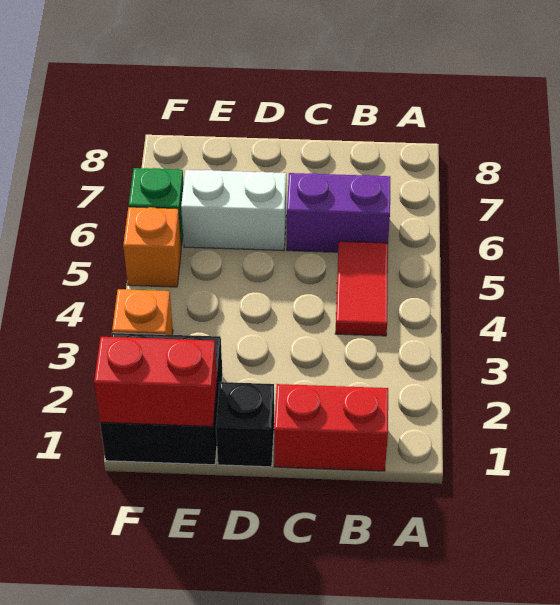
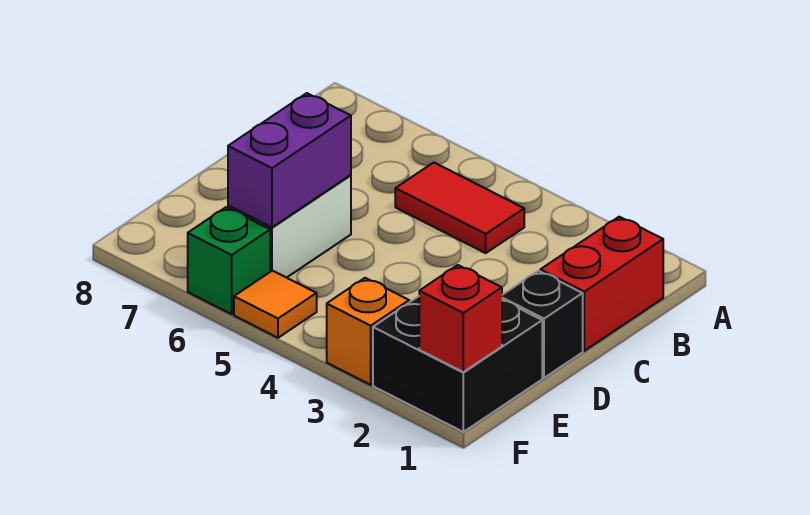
purple 1x2 brick [287,173,390,252] -> purple 1x2 brick moved to [228,93,351,227]
red 1x2 brick [94,337,217,426] -> red 1x1 brick [419,265,502,372]
orange 1x1 brick [123,207,181,287] -> orange 1x1 tile [234,271,317,338]

